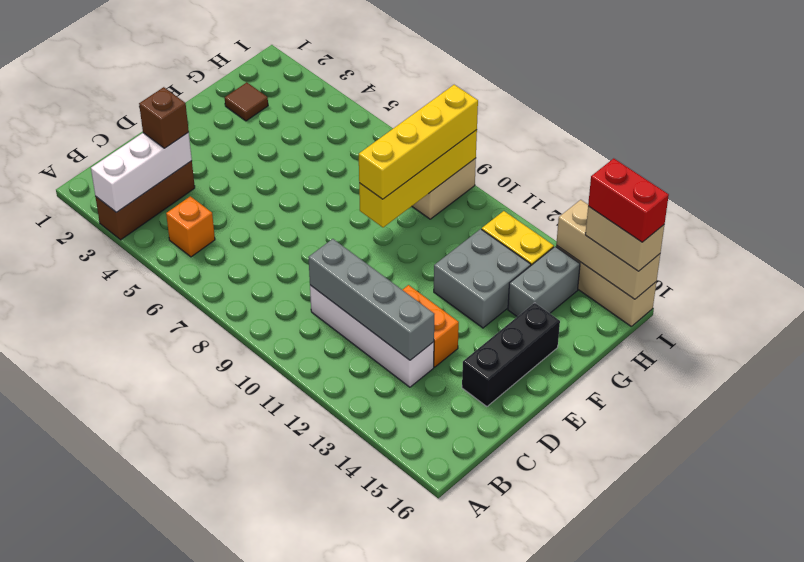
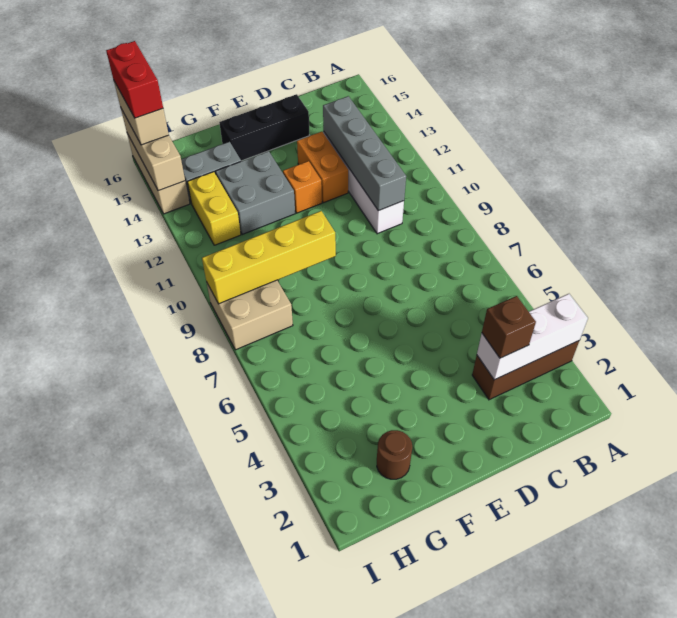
orange 1x1 brick [166,196,215,257] -> orange 1x1 brick moved to [283,161,322,213]
yellow 1x4 brick [359,85,478,199] -> none
brown 1x1 tile [225,82,268,121] -> brown 1x1 round brick [377,430,412,479]

